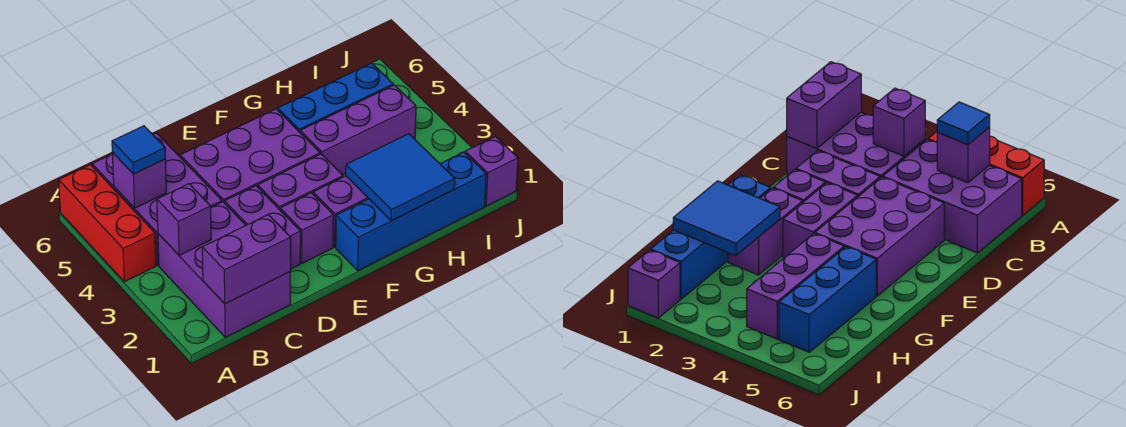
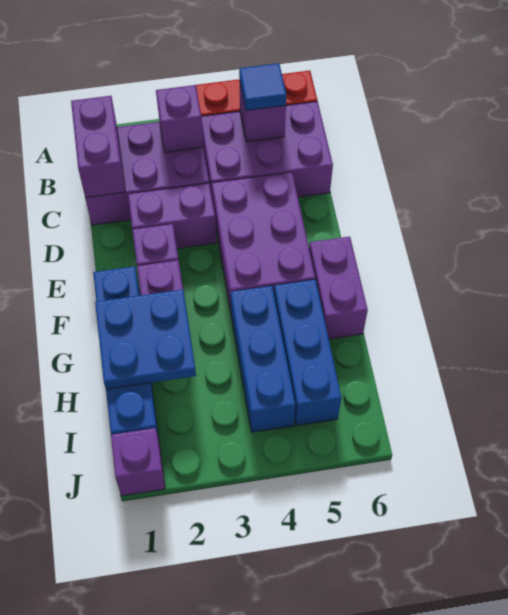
purple 1x2 brick [258,154,343,210] -> purple 1x2 brick moved to [309,237,368,339]
blue 2x2 tile [346,134,455,221] -> blue 2x2 plate [95,290,196,389]
purple 1x3 brick [300,85,416,175] -> blue 1x3 brick [230,286,295,432]

